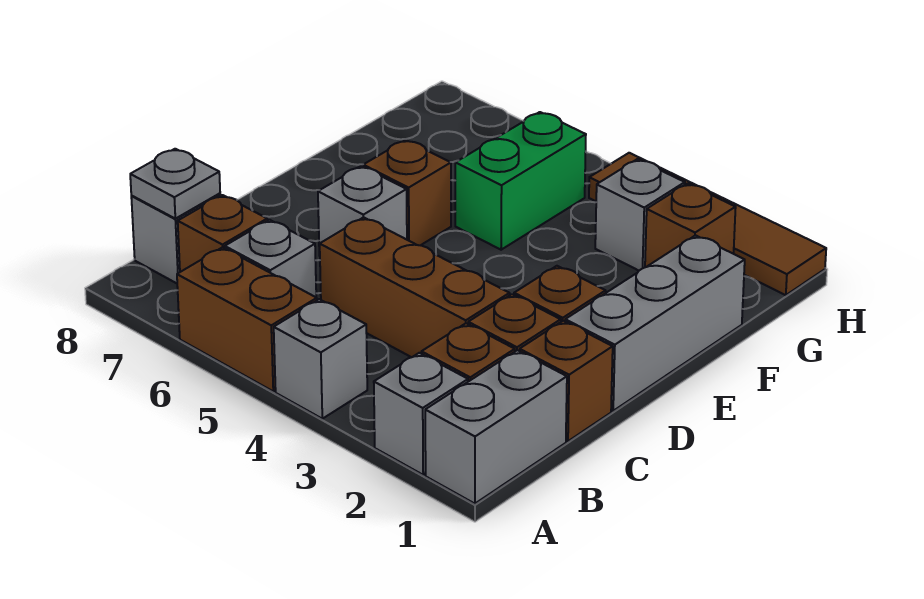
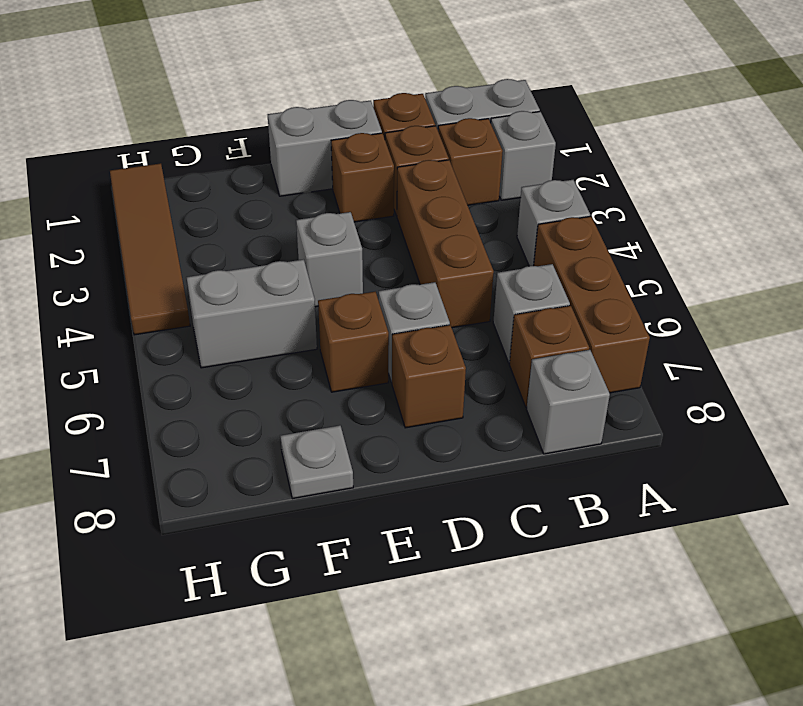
brown 1x2 brick [177,247,317,391] -> brown 1x3 brick [534,216,650,393]
grey 1x1 plate [130,149,220,219] -> grey 1x1 plate moved to [280,425,353,499]
grey 1x3 brick [565,235,745,411] -> grey 1x2 brick [268,100,382,196]
green 1x2 brick [455,112,586,250] -> grey 1x2 brick [187,259,317,368]
brown 1x1 brick [645,183,736,267] -> brown 1x1 brick moved to [392,325,466,428]
grey 1x1 brick [595,159,685,271] -> grey 1x1 brick moved to [296,212,363,307]

